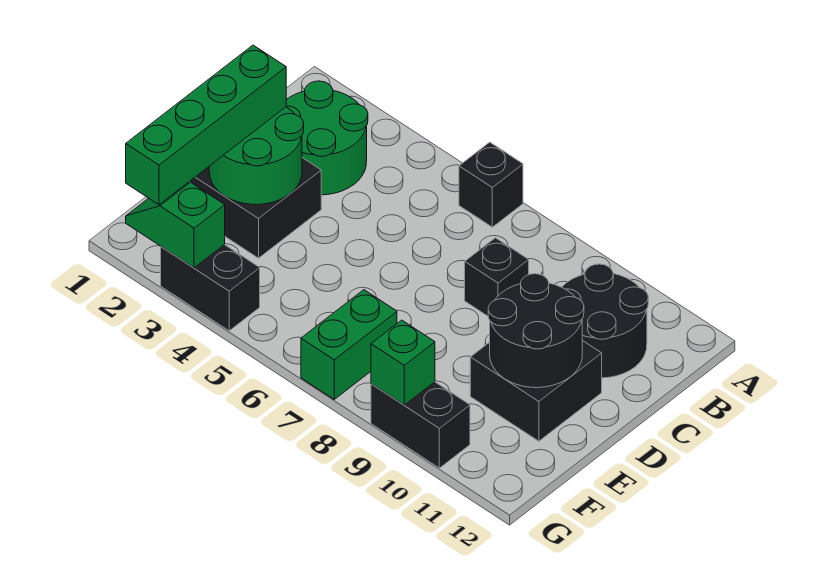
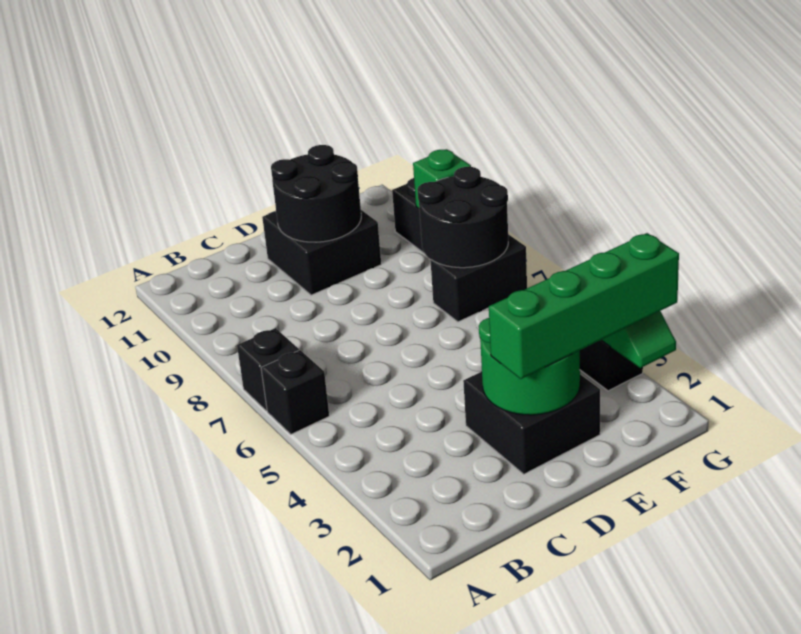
green 2x2 round brick [286,81,368,195] -> none
black 2x2 round brick [562,264,648,378] -> black 2x2 round brick moved to [417,167,508,268]
black 1x1 brick [465,238,529,316] -> black 1x1 brick moved to [237,328,299,411]
green 1x2 brick [301,290,397,399] -> black 1x2 brick [430,234,527,322]

